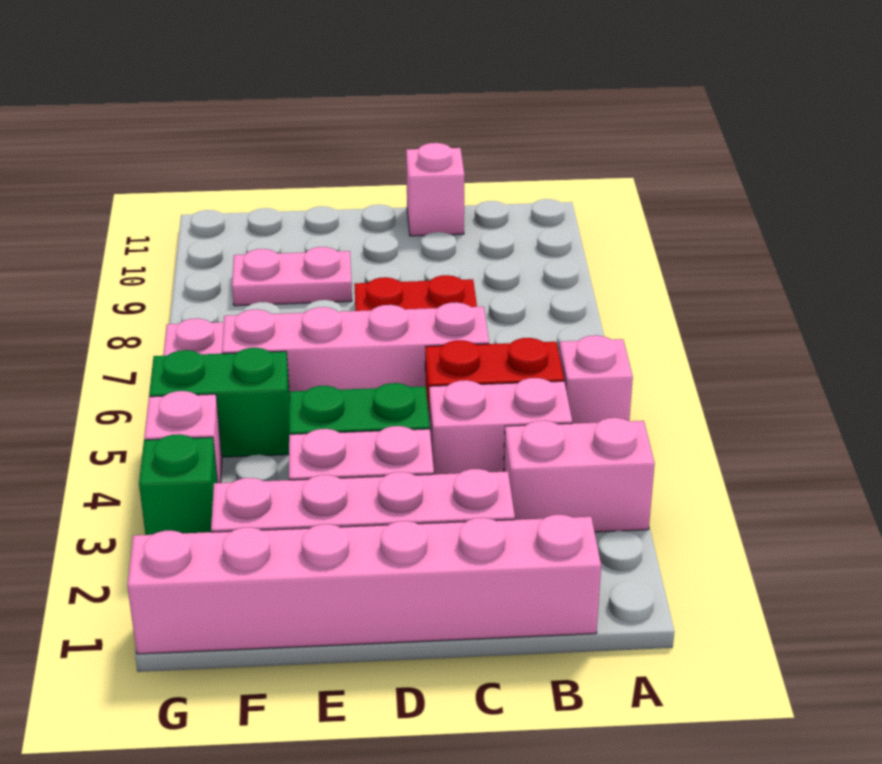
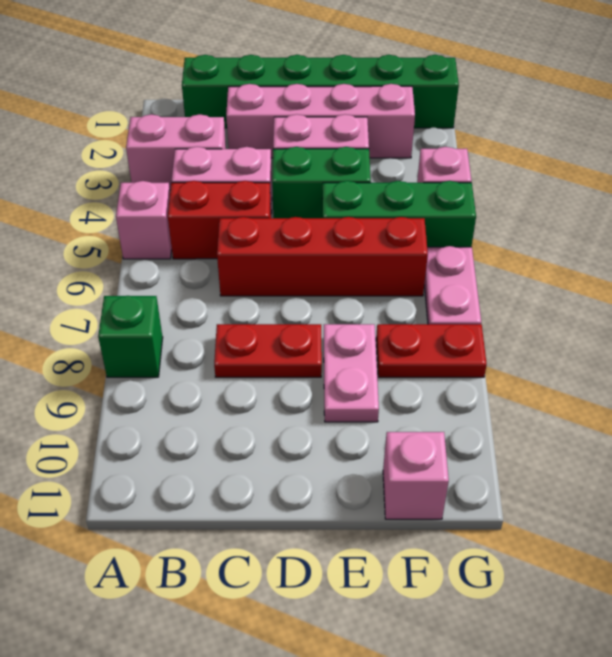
pink 1x6 brick [127,515,601,654] -> green 1x6 brick [182,55,459,128]
pink 1x4 brick [222,302,489,396] -> red 1x4 brick [217,217,428,296]
pink 1x1 brick [406,143,465,236] -> pink 1x1 brick moved to [383,432,449,519]
pink 1x2 plate [232,247,352,306] -> pink 1x2 plate turned to [324,324,379,422]
green 1x2 brick [149,348,290,457] -> green 1x3 brick [322,181,476,247]
none -> red 1x2 plate [376,324,487,377]
green 1x1 brick [139,434,218,535] -> green 1x1 brick moved to [98,296,163,377]

